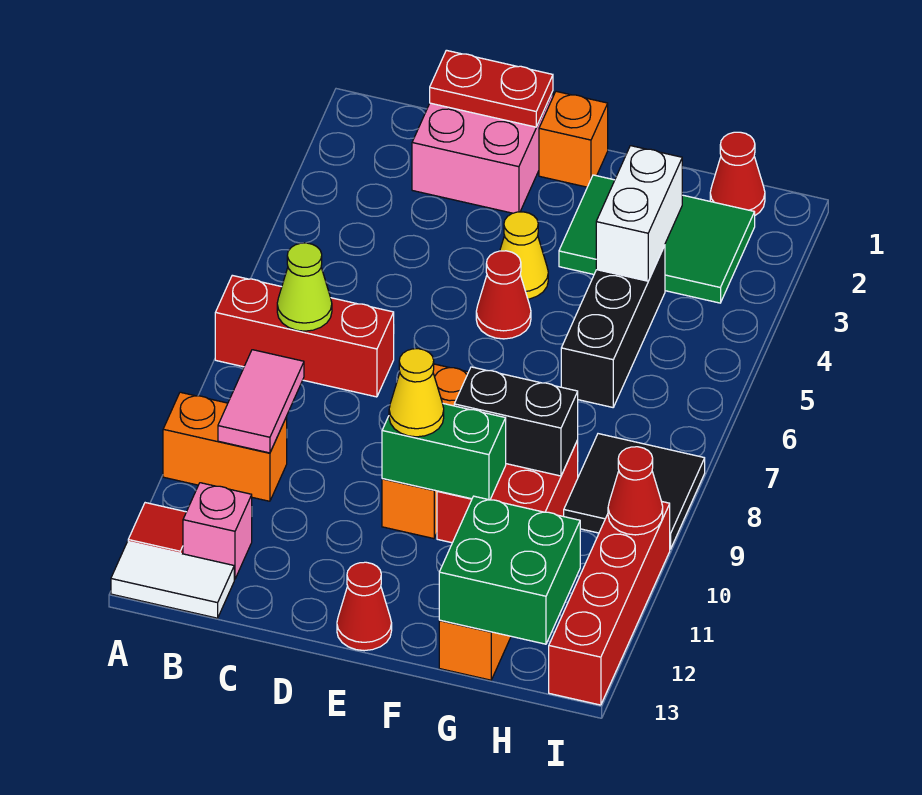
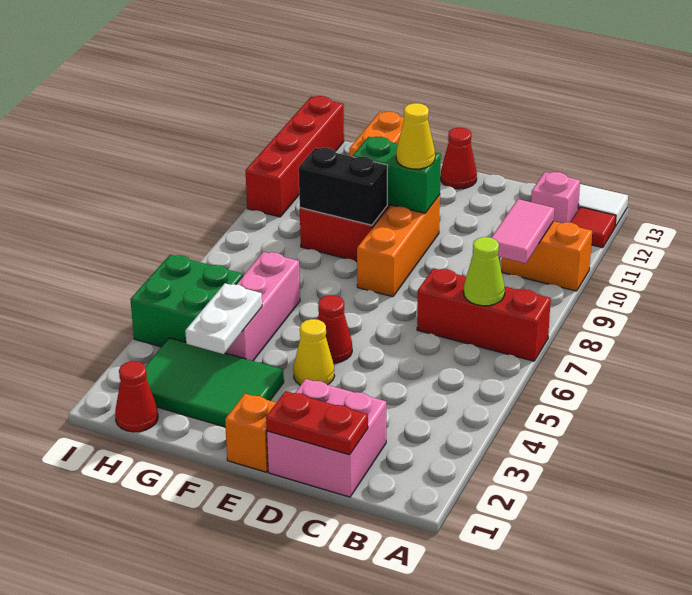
white 1x2 brick [596,146,682,281] -> white 1x2 plate [185,283,262,354]
black 1x3 brick [561,245,665,407] -> pink 1x3 brick [225,252,300,361]
green 2x2 brick [439,496,580,644] -> green 2x2 brick moved to [130,255,243,347]
black 2x2 tile [564,434,705,549] -> none
red 1x1 cone [608,447,663,535] -> none

